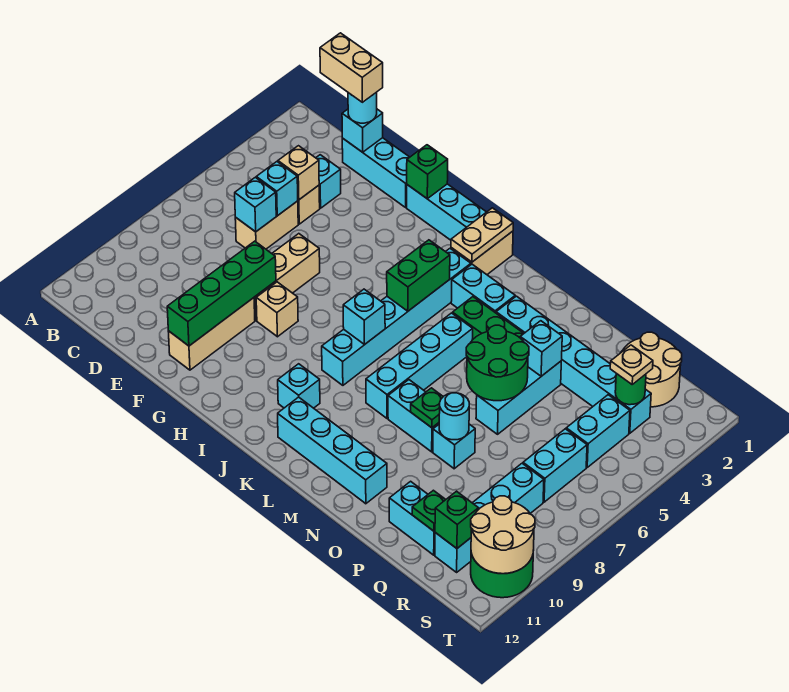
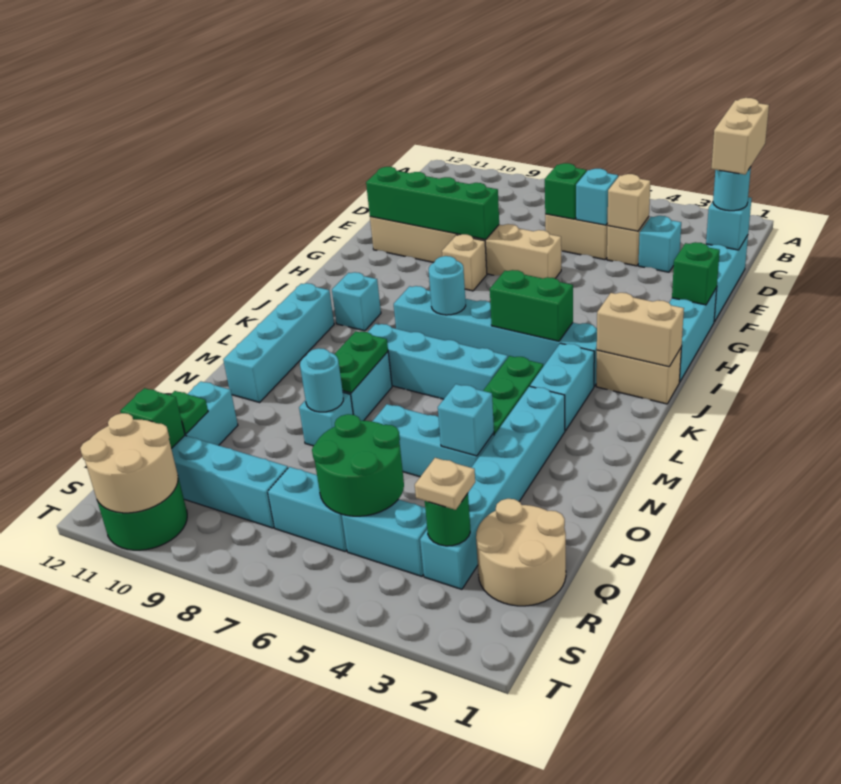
cyan 1x1 brick [235,177,276,232] -> green 1x1 brick [545,163,587,219]
tan 1x2 plate [451,208,513,262] -> tan 1x2 brick [597,293,684,367]
cyan 1x1 brick [343,289,385,344] -> cyan 1x1 round brick [429,256,466,315]
green 2x2 round brick [466,325,529,401] -> green 2x2 round brick moved to [312,414,404,516]
green 1x1 plate [411,388,443,428] -> green 1x2 plate [335,331,388,393]

